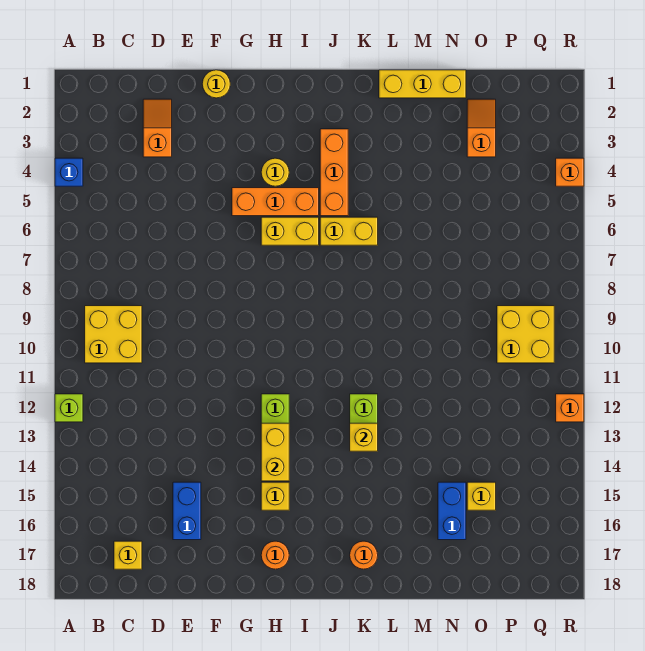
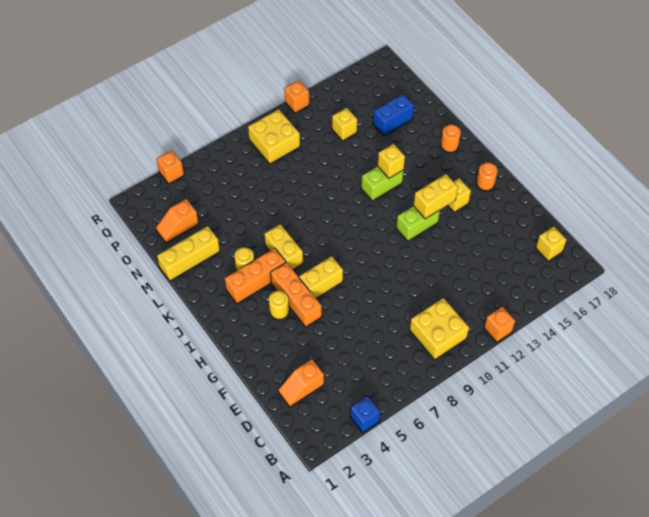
lime 1x1 brick [55,394,83,422] -> orange 1x1 brick [484,307,515,342]
blue 1x2 brick [173,482,201,540] -> none
yellow 1x1 round brick [202,70,230,98] -> yellow 1x1 round brick moved to [234,247,254,271]
yellow 1x2 brick [261,217,319,245] -> yellow 1x2 brick turned to [299,256,343,298]
yellow 1x3 brick [379,70,466,98] -> yellow 1x3 brick turned to [157,226,220,281]
yellow 1x1 brick [467,482,496,510] -> yellow 1x1 brick moved to [332,108,357,141]

